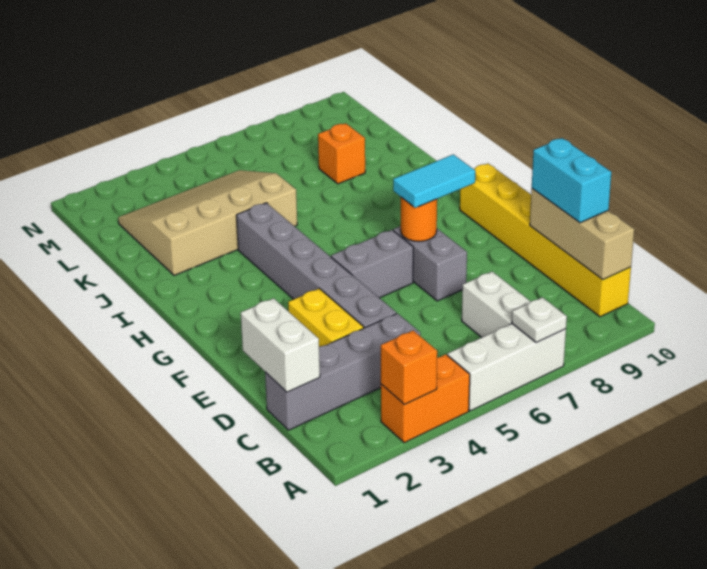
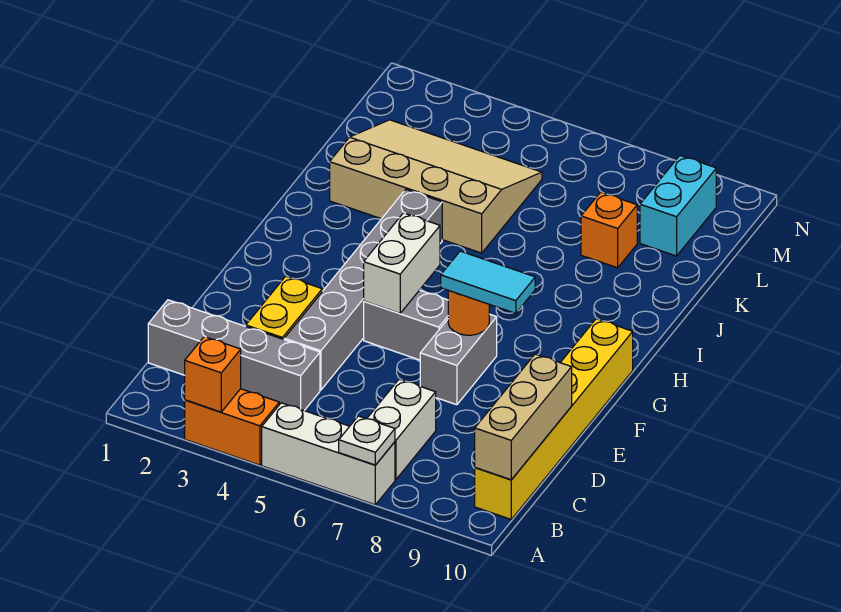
white 1x2 brick [241,298,320,392] -> white 1x2 brick moved to [364,213,440,313]
cyan 1x2 brick [532,138,611,223] -> cyan 1x2 brick moved to [640,156,716,256]

